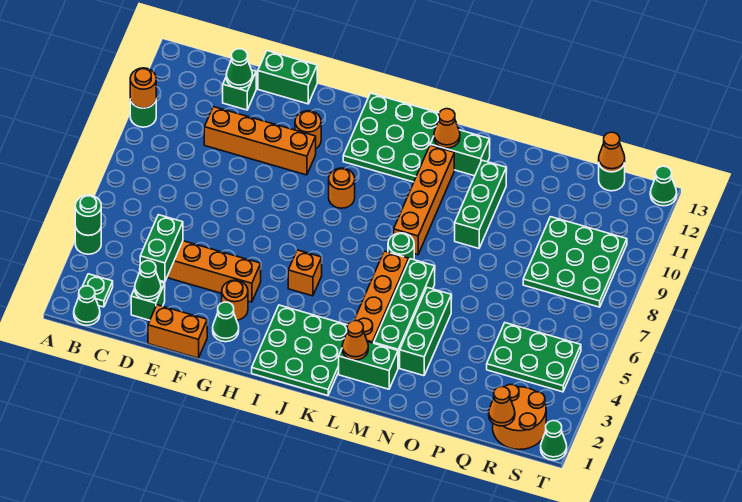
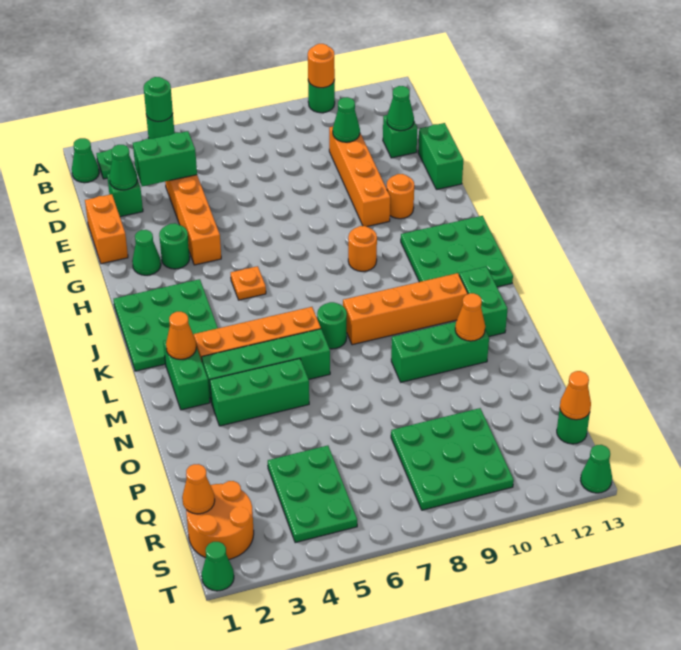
none -> green 1x1 cone [333,97,360,142]
orange 1x1 round brick [222,280,248,320] -> green 1x1 round brick [159,223,190,269]
orange 1x1 brick [288,250,322,296] -> orange 1x1 plate [231,266,266,300]
orange 1x1 cone [434,109,460,148] -> orange 1x1 cone moved to [455,293,485,341]

